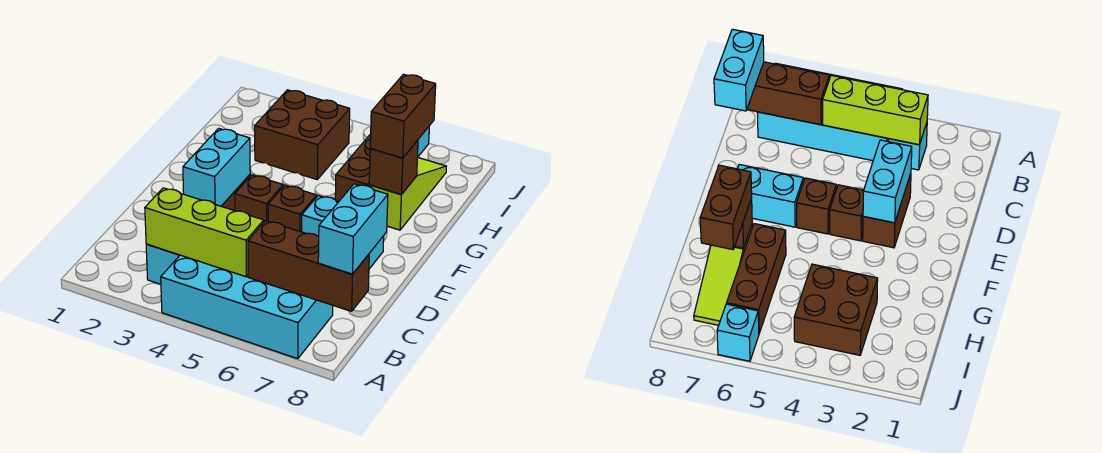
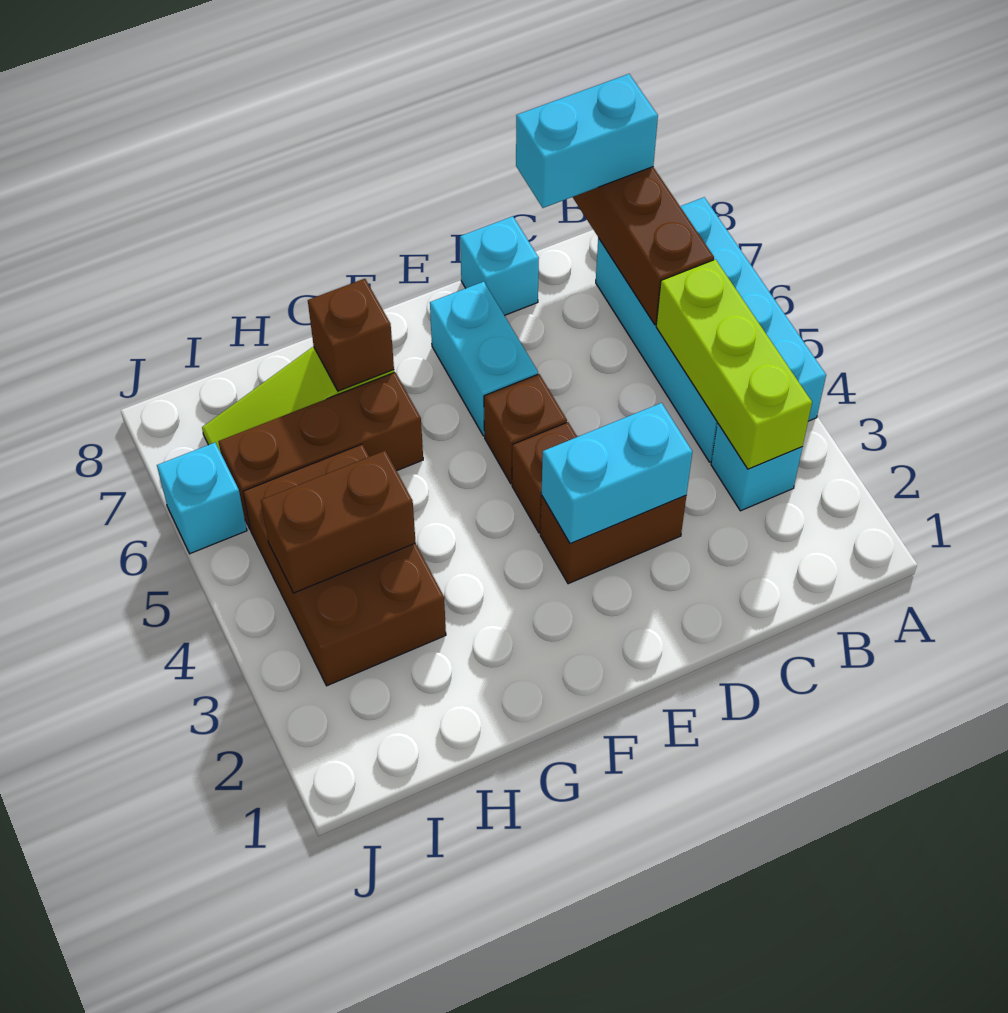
none -> cyan 1x1 brick [460,216,539,315]
brown 1x2 brick [370,74,436,158] -> brown 1x2 brick moved to [261,451,416,593]
brown 2x2 brick [255,90,350,179] -> brown 2x3 brick [243,444,446,686]

